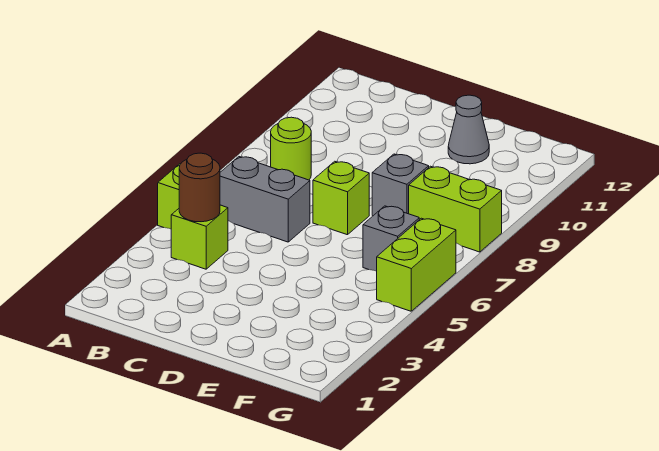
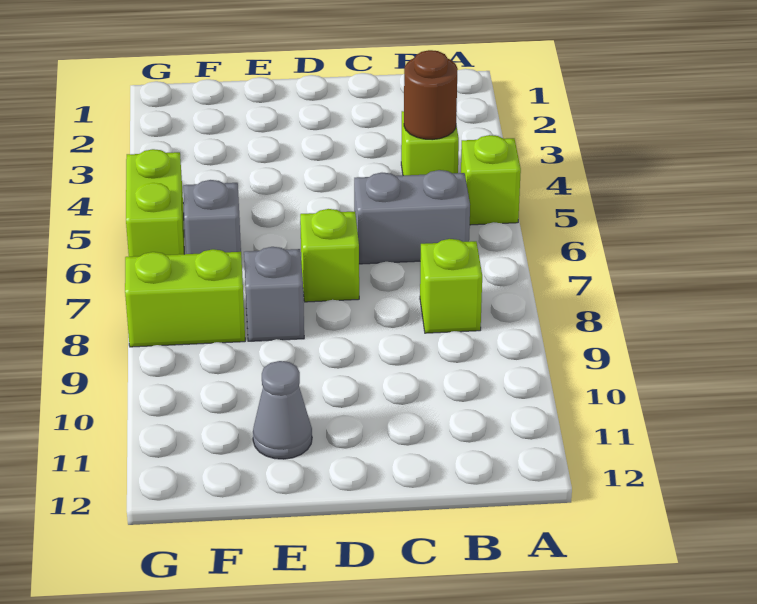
lime 1x1 round brick [271,117,311,180] -> lime 1x1 brick [420,239,482,333]

